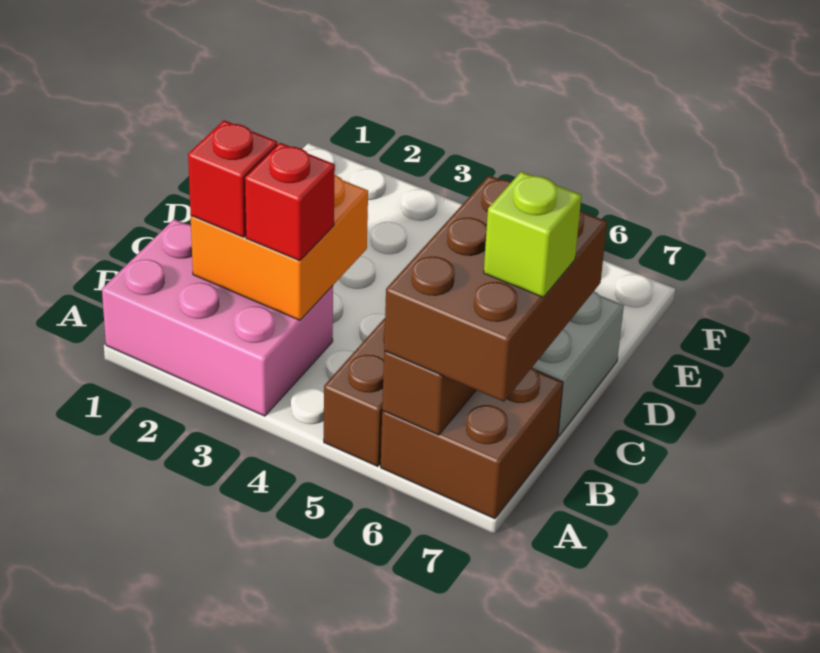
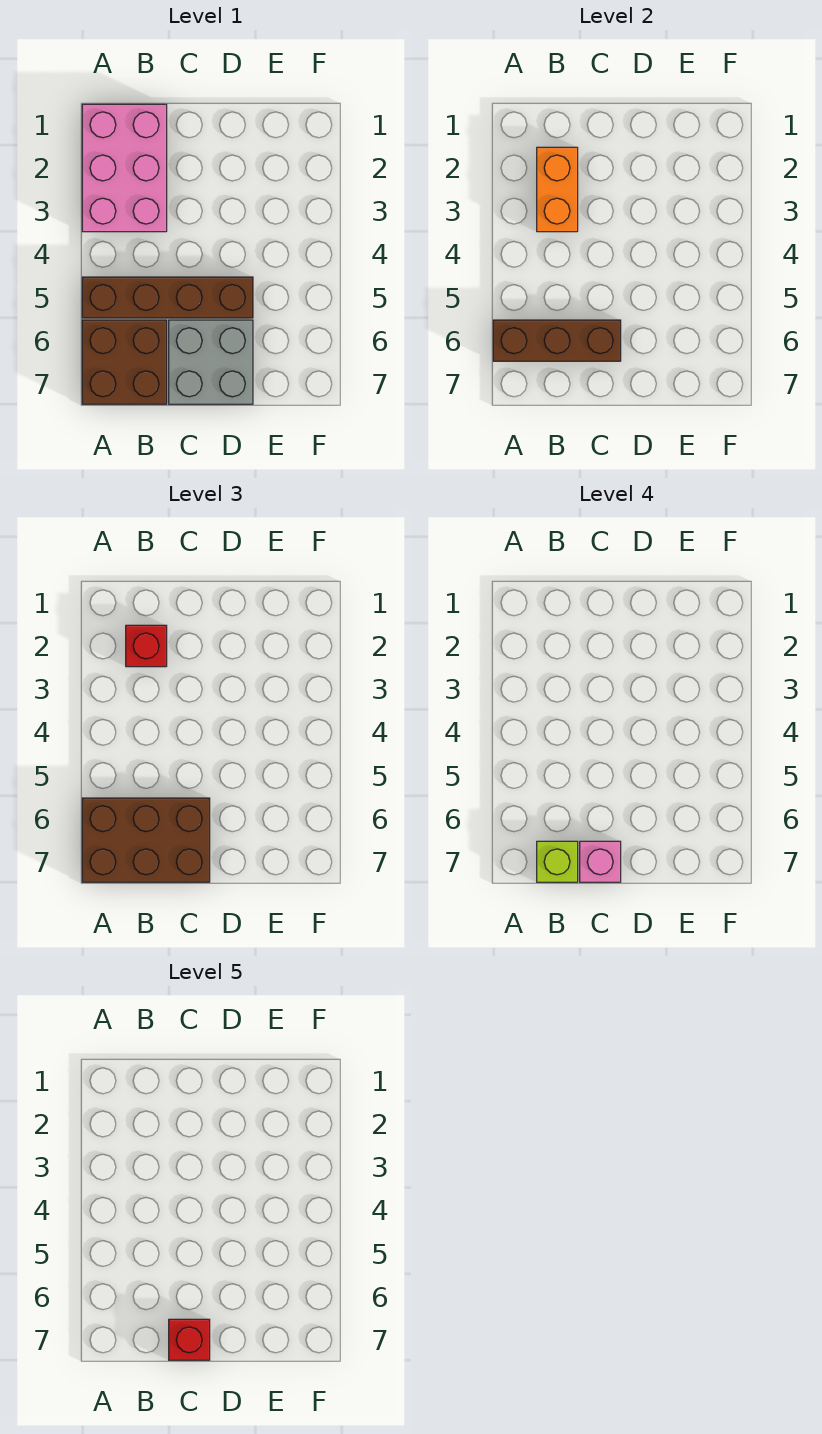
orange 2x2 brick [191,175,368,320] -> orange 1x2 brick [537,147,578,232]
red 1x1 brick [245,143,335,261] -> red 1x1 brick moved to [169,1319,210,1360]
none -> pink 1x1 brick [580,841,621,882]

